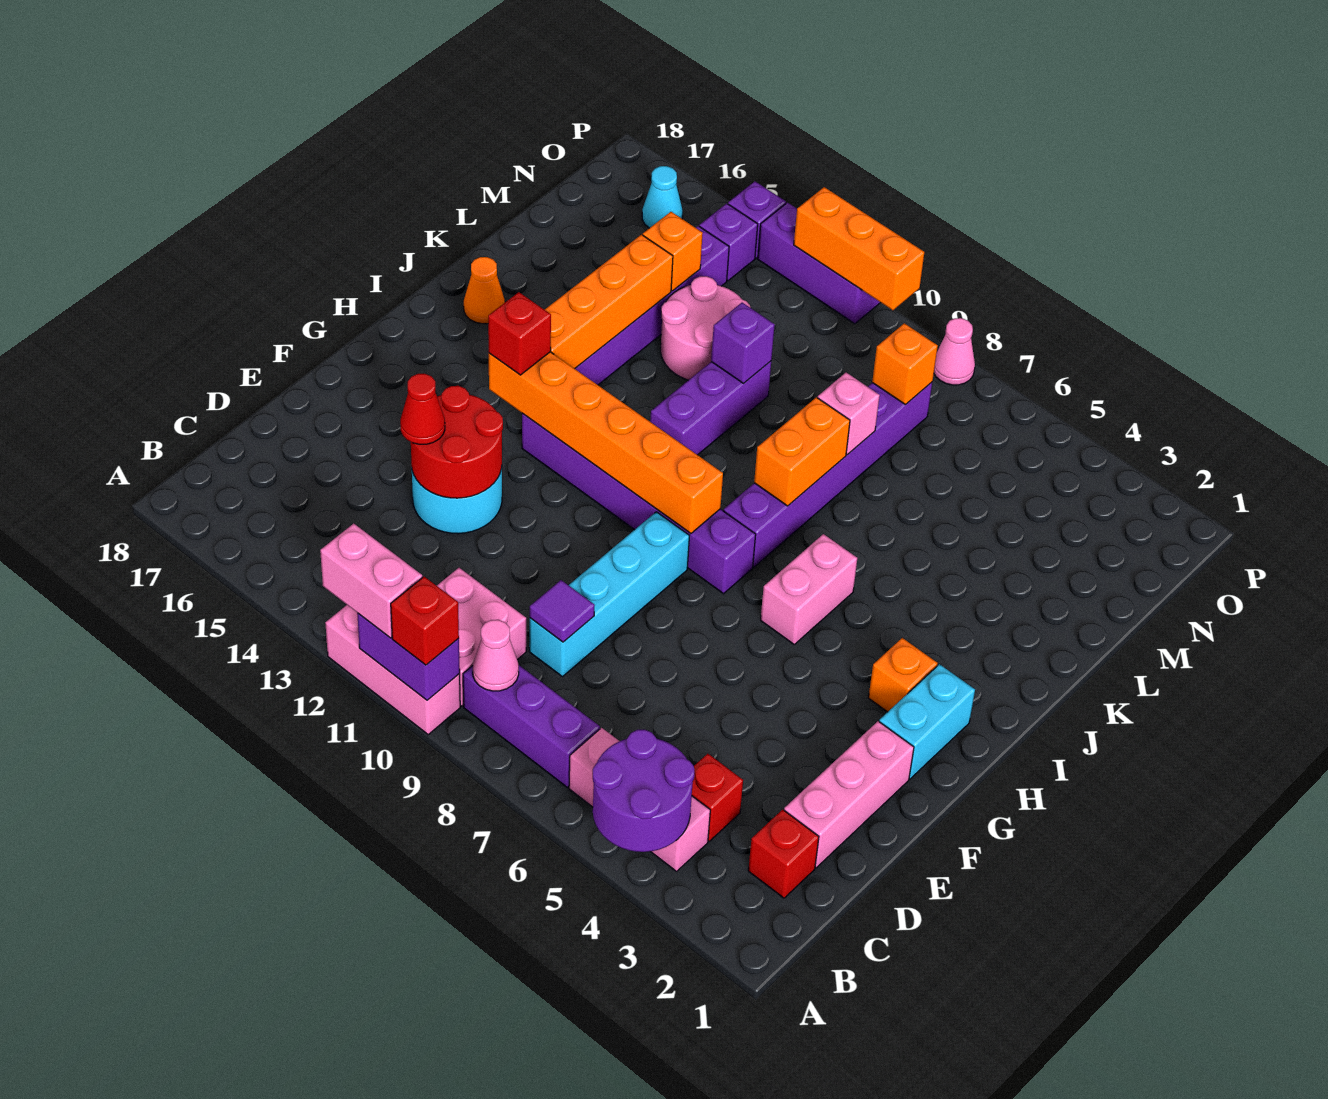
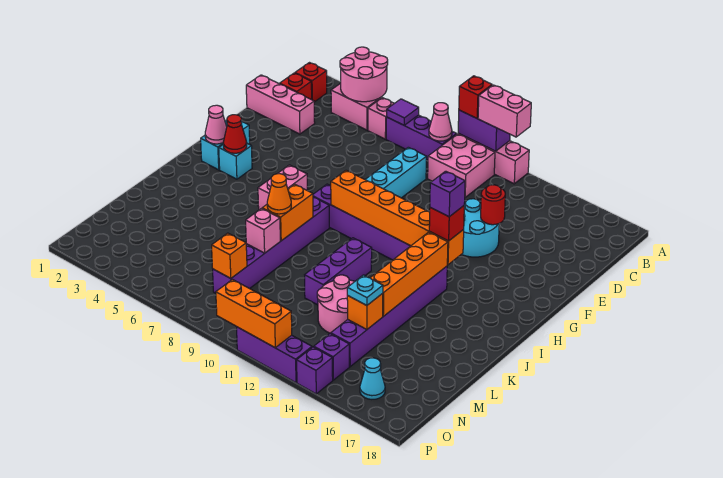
purple 2x2 round brick [593,730,694,852] -> pink 2x2 round brick [340,47,388,102]
red 1x1 brick [692,754,743,841] -> red 1x1 brick moved to [295,63,327,102]
pink 1x3 brick [784,721,914,868] -> pink 1x3 brick turned to [246,75,315,134]
purple 1x1 tile [530,580,595,642] -> purple 1x1 tile moved to [387,99,419,125]
red 2x2 round brick [411,386,503,498] -> red 1x1 round brick [481,185,505,225]
red 1x1 cone [400,374,445,444] -> red 1x1 cone moved to [223,115,247,153]
orange 1x1 brick [869,638,938,712] -> cyan 1x1 brick [219,144,252,179]
orange 1x1 cone [464,257,505,324] -> orange 1x1 cone moved to [267,174,291,214]
purple 1x1 brick [711,303,775,383] -> purple 1x1 brick moved to [430,171,465,217]
none -> cyan 1x1 plate [347,275,383,305]
pink 1x1 cone [934,318,975,385] -> pink 1x1 cone moved to [205,105,227,144]

